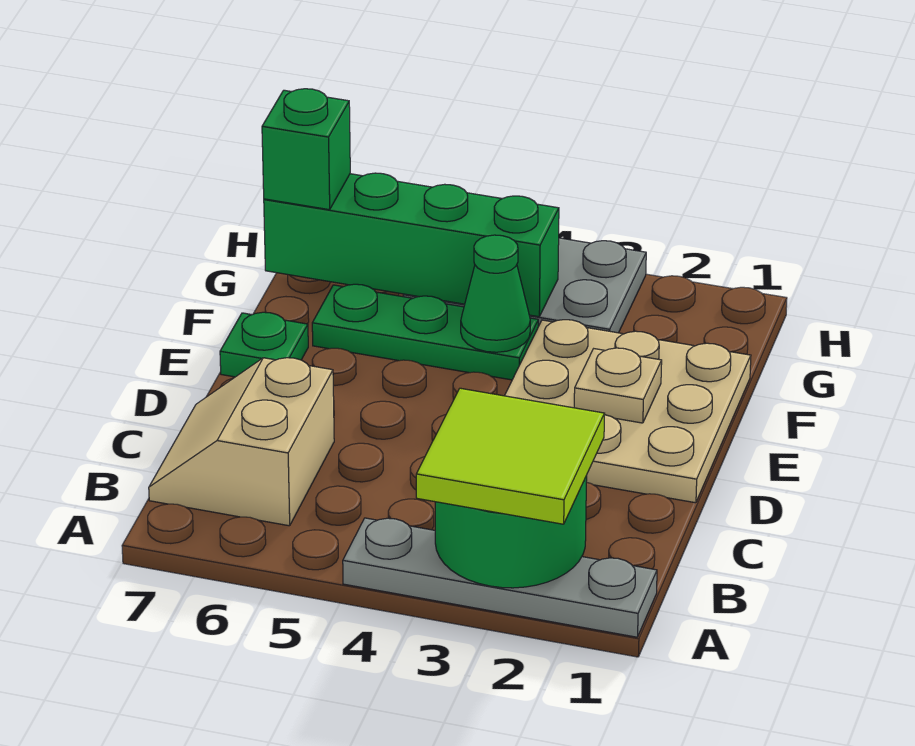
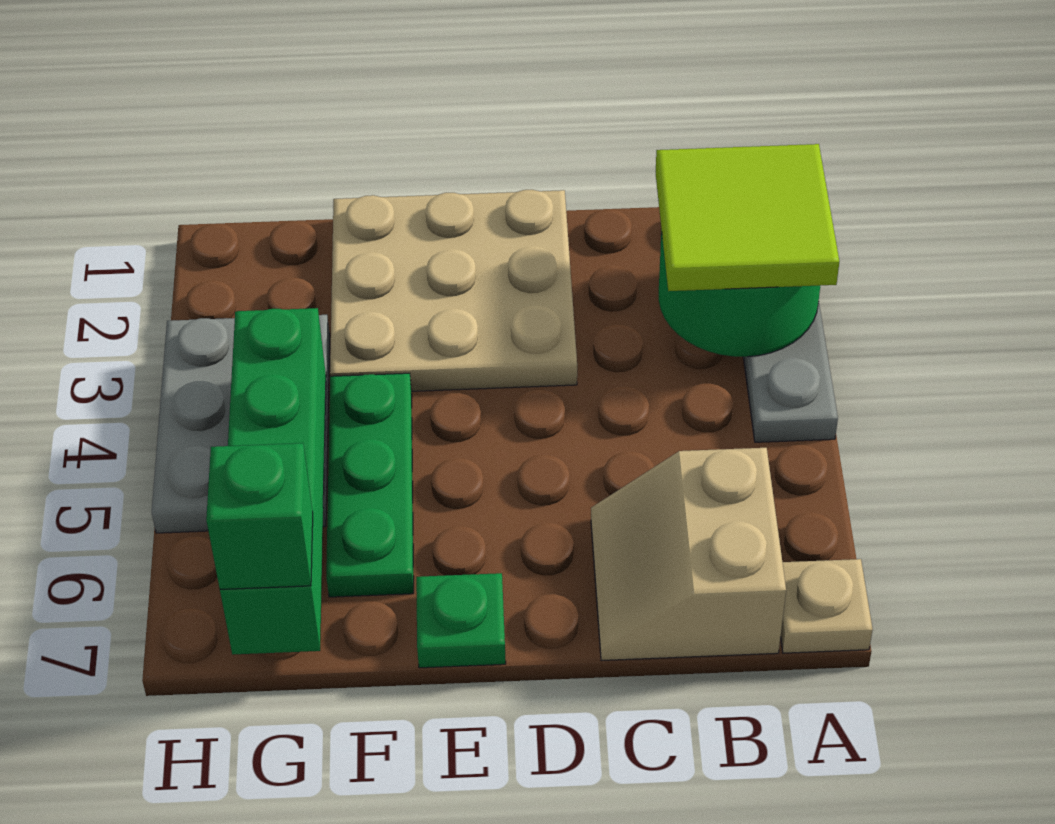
tan 2x2 slope [149,358,334,526] -> tan 2x2 slope turned to [591,448,786,660]
tan 1x1 plate [574,348,662,423] -> tan 1x1 plate moved to [781,559,873,653]
green 1x1 cone [461,235,530,352] -> none

